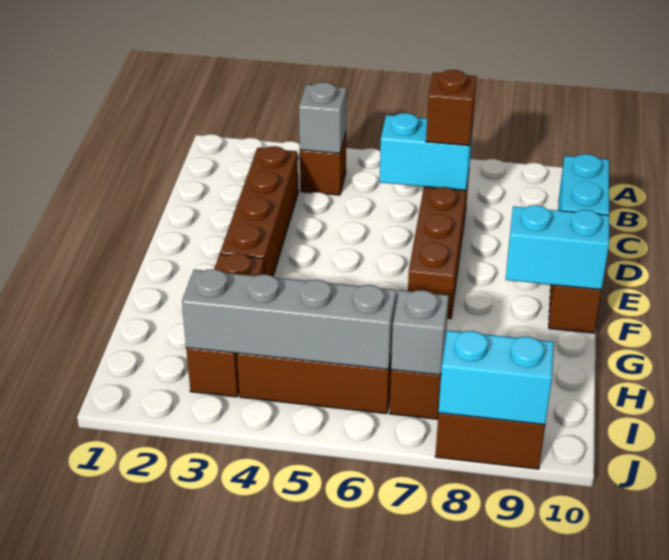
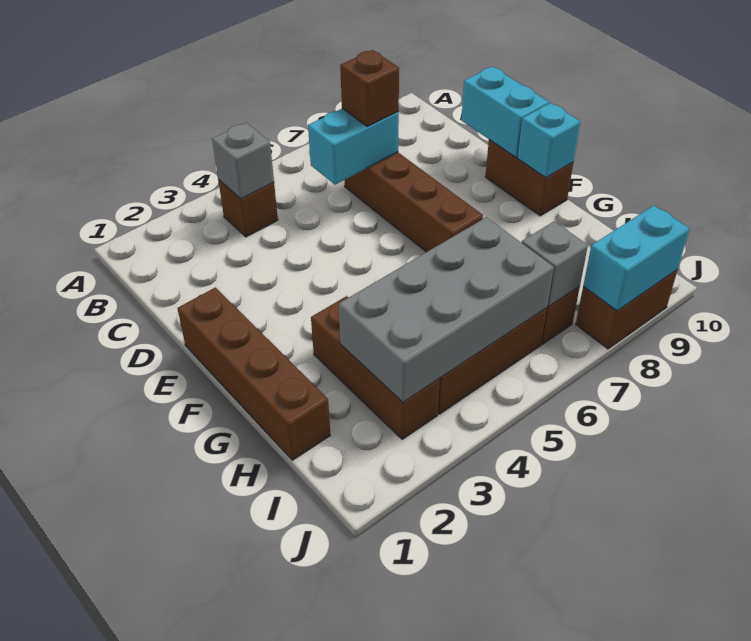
brown 1x4 brick [220,146,298,276] -> brown 1x4 brick moved to [177,287,330,460]
cyan 1x2 brick [506,205,609,290] -> cyan 1x1 brick [517,103,580,178]
grey 1x4 brick [182,269,396,369] -> grey 2x4 brick [339,217,554,402]

